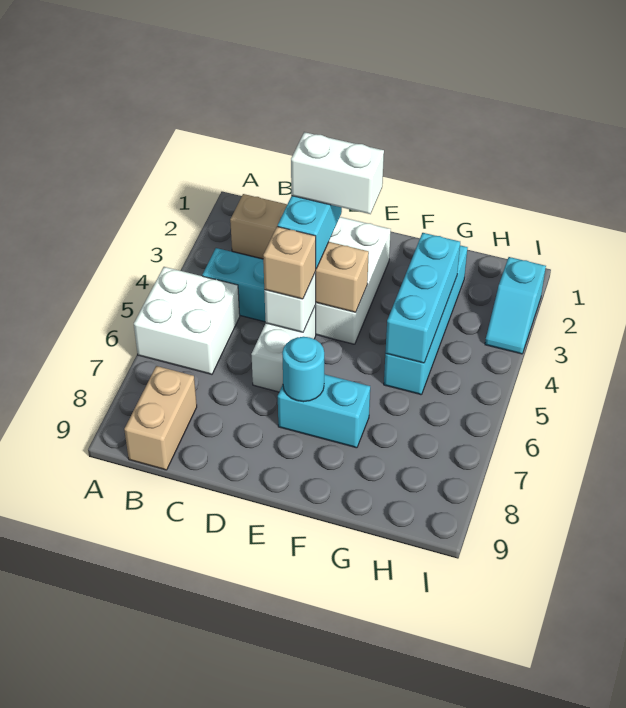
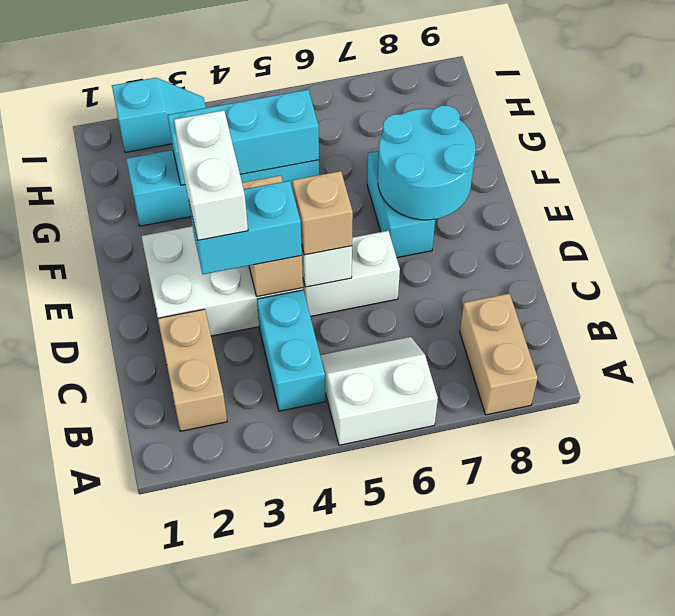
white 2x2 brick [134,267,240,374] -> white 2x2 slope [320,337,438,445]
tan 1x2 brick [124,366,197,470] -> tan 1x2 brick turned to [460,294,538,415]
cyan 1x1 round brick [282,337,324,402] -> cyan 2x2 round brick [378,105,476,220]

